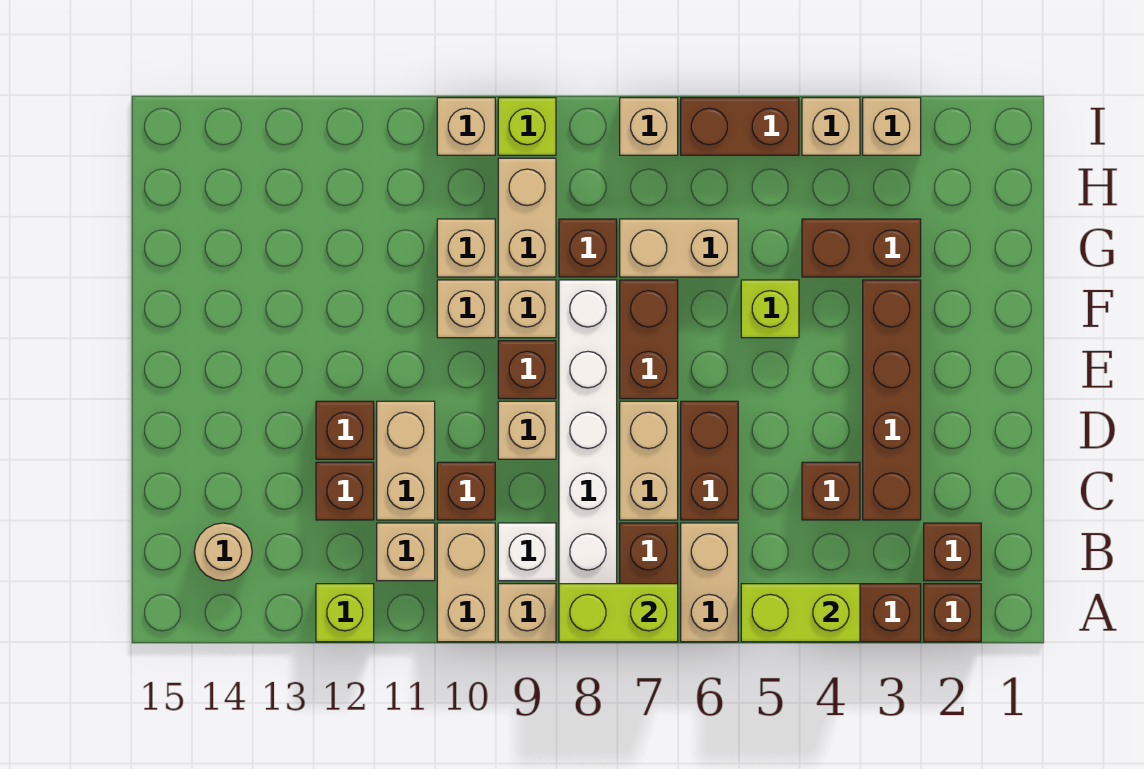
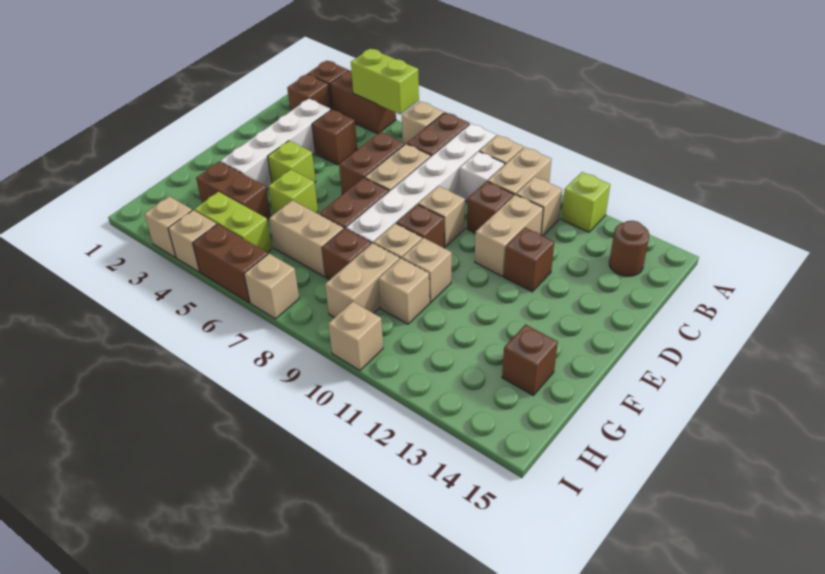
tan 1x2 brick [681,523,738,642] -> tan 1x1 brick [402,101,444,144]
lime 1x2 brick [559,584,678,642] -> lime 1x2 brick moved to [194,192,272,252]
tan 1x1 round brick [194,523,252,581] -> brown 1x1 round brick [609,221,649,276]
brown 1x4 brick [863,280,921,520] -> white 1x4 brick [221,99,331,189]
brown 1x1 brick [316,462,374,520] -> brown 1x1 brick moved to [502,325,558,396]
lime 1x1 brick [498,98,556,155] -> lime 1x1 brick moved to [268,141,316,183]

